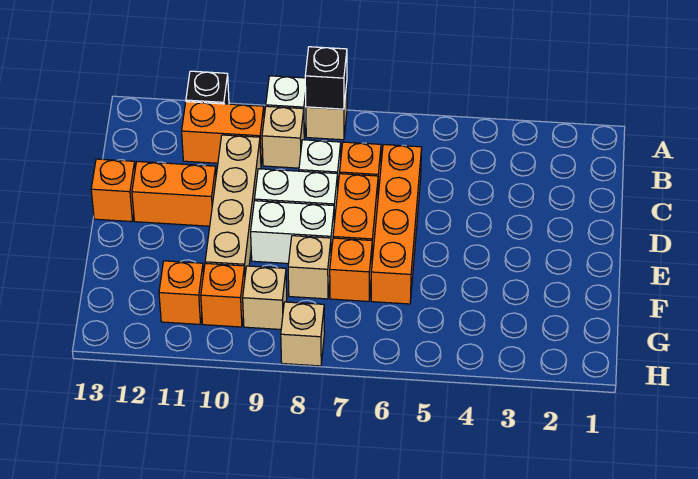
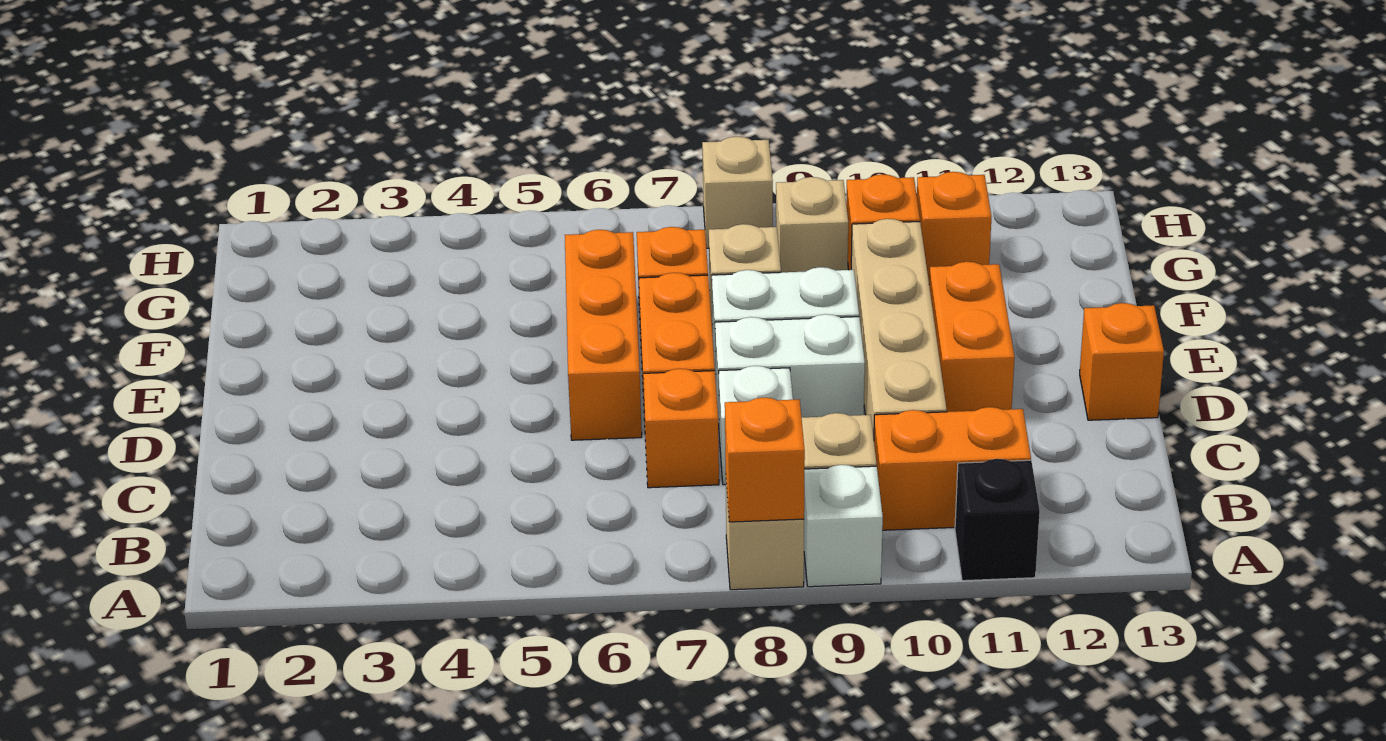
black 1x1 brick [305,47,347,109] -> orange 1x1 brick [725,398,805,522]
orange 1x4 brick [371,145,422,304] -> orange 1x3 brick [565,230,642,440]
orange 1x2 brick [132,162,216,226] -> orange 1x2 brick turned to [929,262,1014,412]

